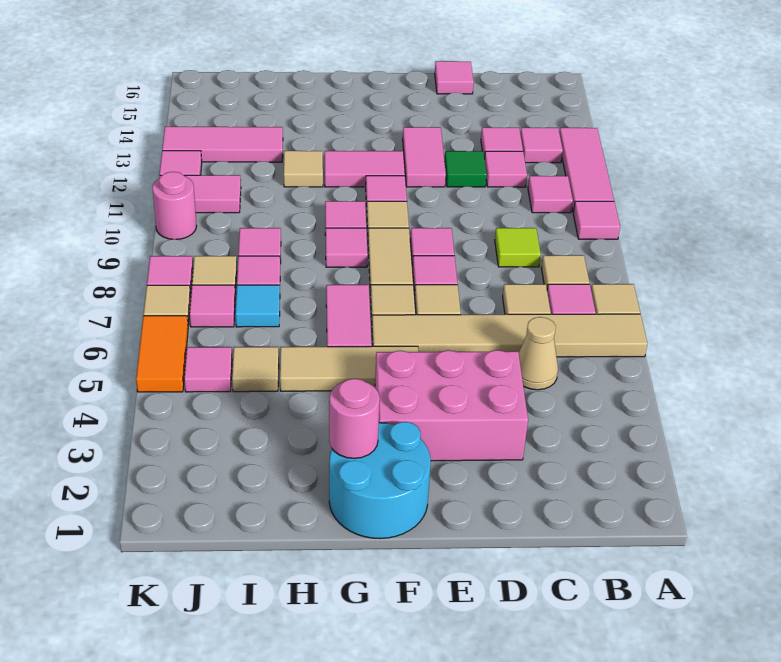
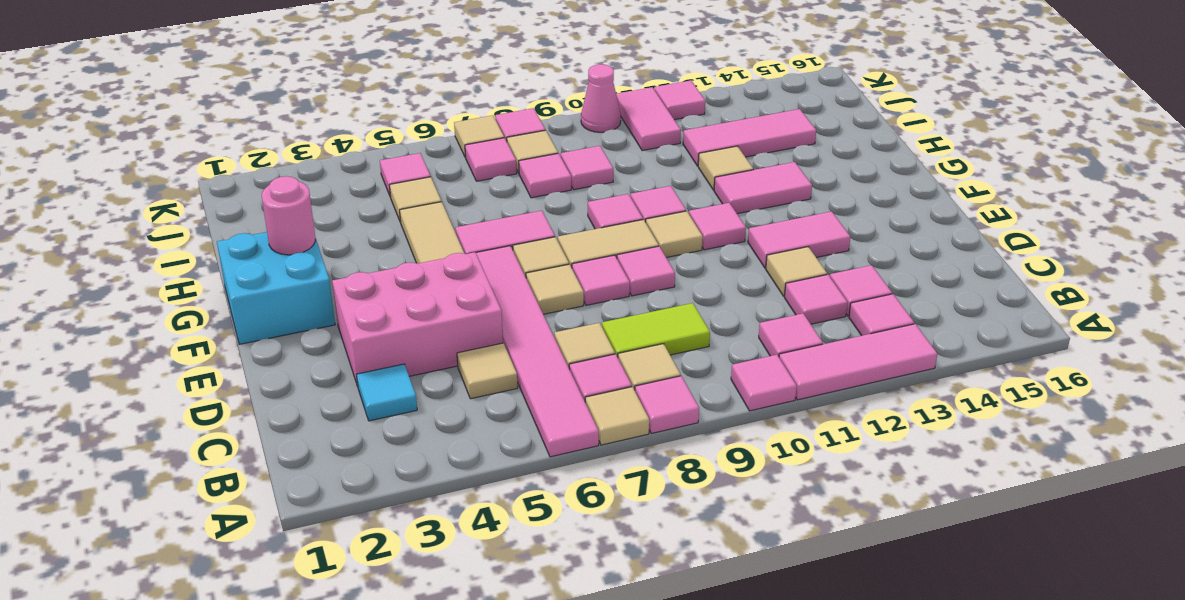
tan 1x6 tile [372,314,647,357] -> pink 1x6 tile [476,246,599,457]
tan 1x1 cone [519,317,558,390] -> tan 1x1 tile [457,343,518,399]
lime 1x1 tile [495,228,541,267] -> lime 1x2 tile [602,303,710,357]
pink 2x3 brick [375,350,528,461] -> pink 2x3 brick turned to [332,252,503,386]
green 1x1 tile [444,151,487,187] -> tan 1x1 tile [766,247,827,296]
pink 1x1 tile [435,61,474,94] -> pink 1x1 tile moved to [635,376,699,434]
cyan 2x2 round brick [329,422,431,539] -> cyan 2x2 brick [217,232,335,344]
pink 1x2 tile [325,151,405,187] -> pink 1x2 tile turned to [714,162,812,214]
cyan 1x1 tile [235,285,280,327] -> cyan 1x1 tile moved to [356,364,417,421]
pink 1x3 tile [162,127,283,162] -> pink 1x3 tile turned to [683,109,816,166]
orange 1x2 tile [136,316,188,392] -> none
pink 1x1 round brick [152,172,197,239] -> pink 1x1 cone [581,64,621,132]

